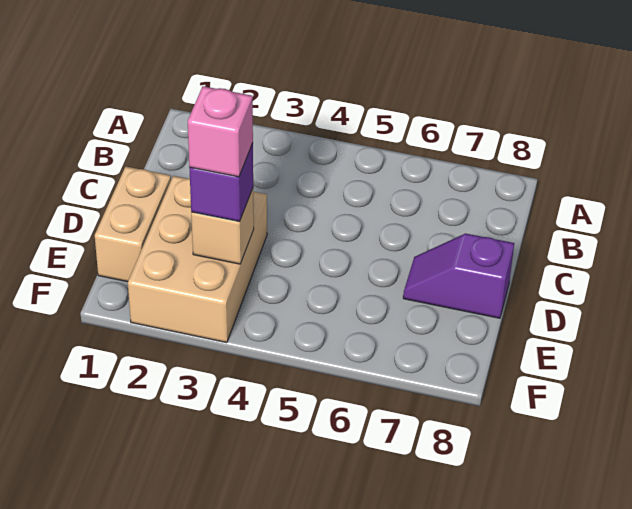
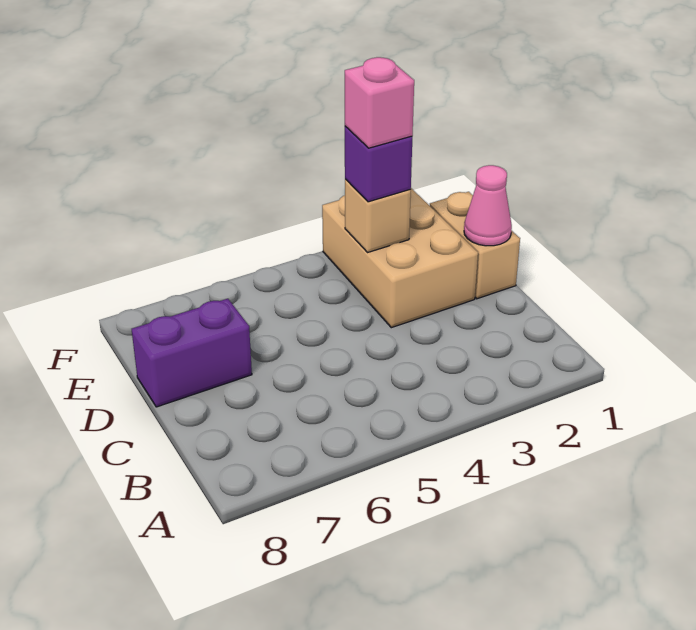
none -> pink 1x1 cone [464,165,512,246]
purple 1x2 slope [403,233,514,318] -> purple 1x2 brick [132,299,252,407]

